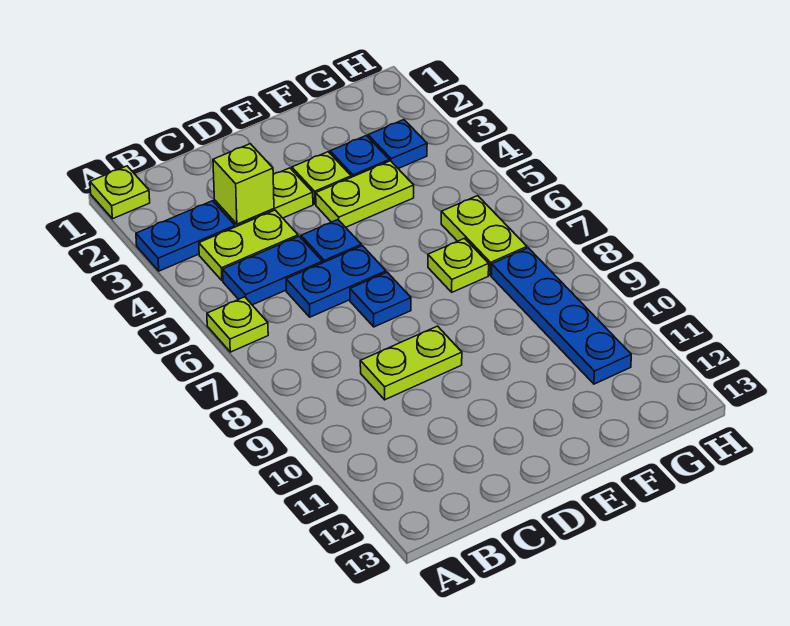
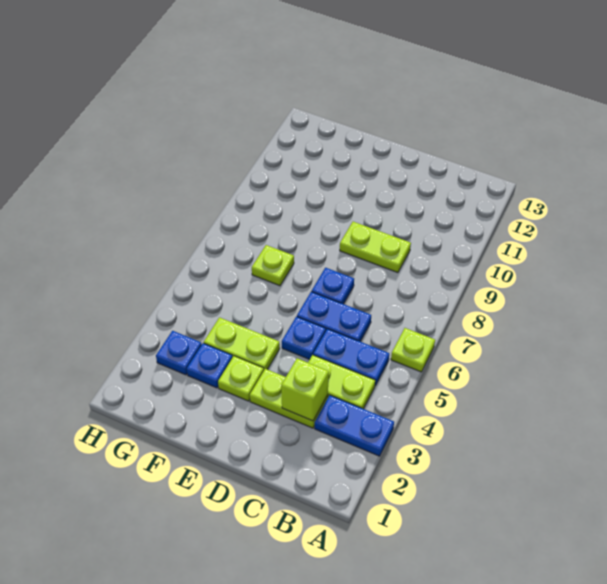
lime 1x1 plate [90,166,150,219] -> none
lime 1x2 plate [441,196,527,275] -> none
blue 1x4 plate [491,248,631,384] -> none

